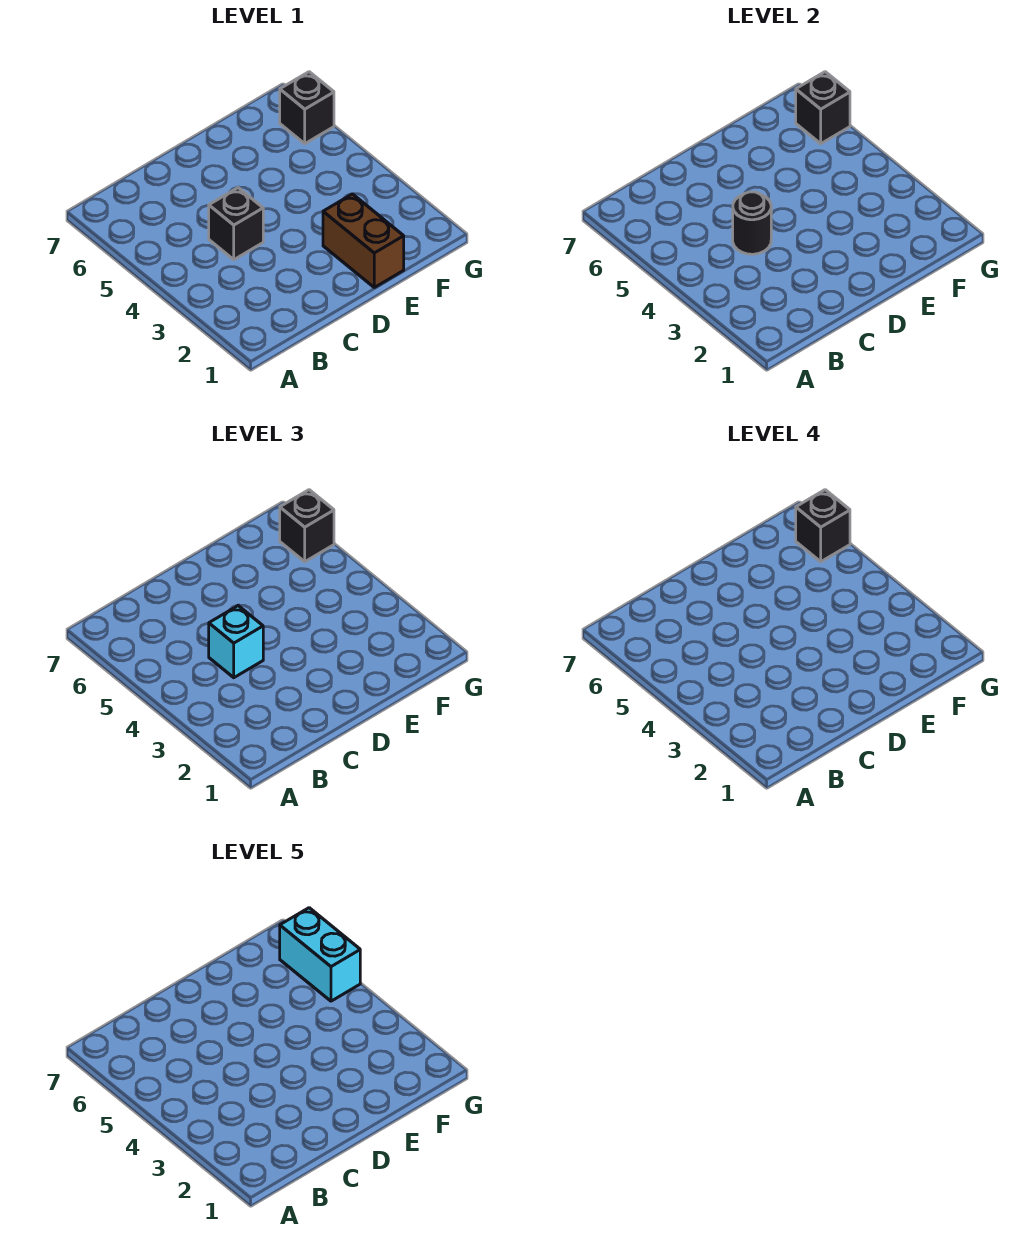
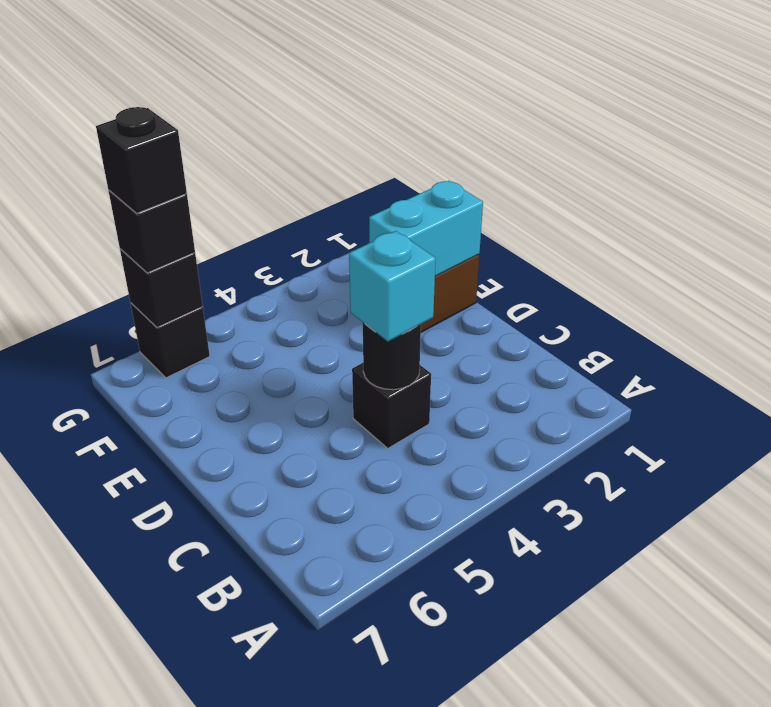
cyan 1x2 brick [280,908,360,1001] -> cyan 1x2 brick moved to [369,181,483,276]

